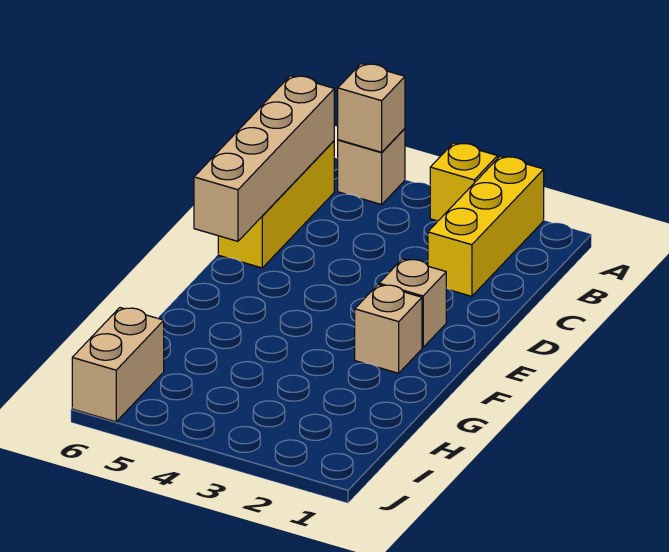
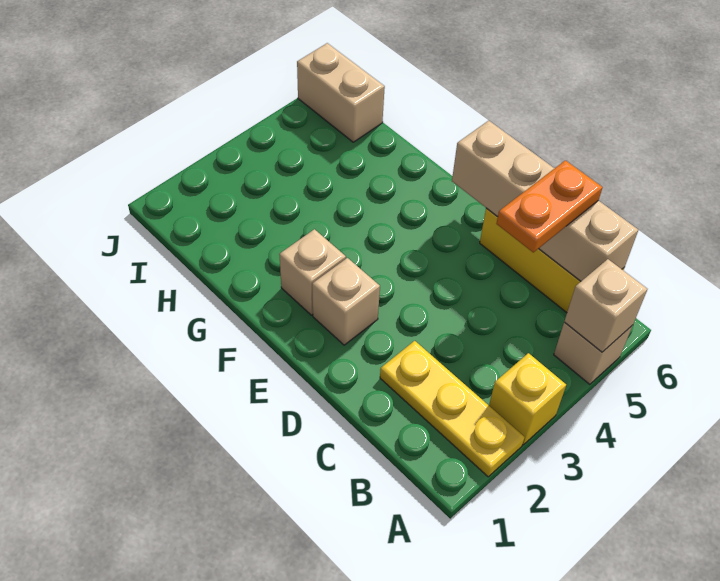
yellow 1x3 brick [428,156,544,296] -> yellow 1x3 plate [380,341,524,477]
none -> orange 1x2 plate [496,160,603,252]

